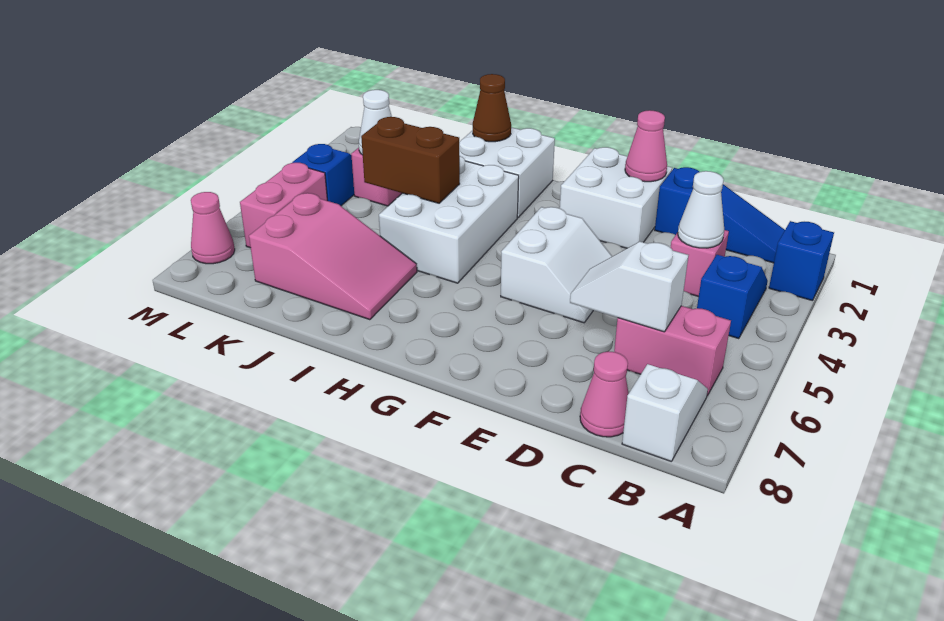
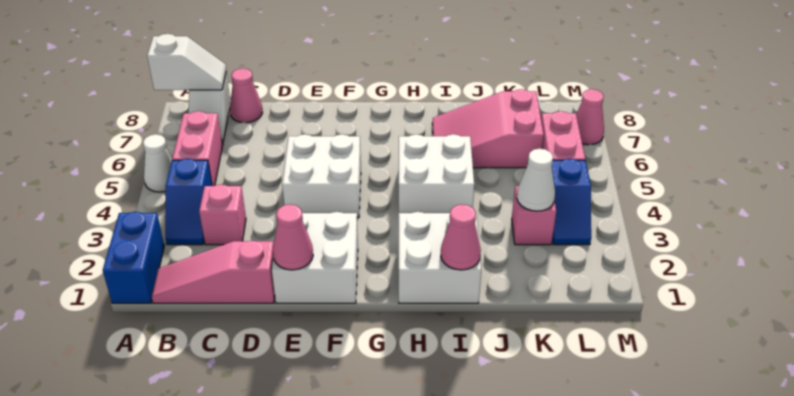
blue 1x1 brick [769,221,834,301] -> blue 1x2 brick [103,212,164,303]
blue 1x3 slope [655,167,785,263] -> pink 1x3 slope [152,241,275,303]
pink 1x2 brick [614,306,731,396] -> pink 1x2 brick turned to [172,111,223,186]
white 1x1 cone [678,171,724,248] -> white 1x1 cone moved to [143,134,172,192]
white 1x2 slope [570,241,689,332] -> white 1x2 slope moved to [147,34,226,90]
white 2x2 slope [501,207,612,323] -> white 2x2 brick [282,134,361,218]
white 2x3 brick [379,156,519,283] -> white 2x2 brick [399,134,474,213]
brown 1x1 cone [473,74,511,142] -> pink 1x1 cone [441,204,481,270]
brown 1x2 brick [361,117,460,203] -> none

